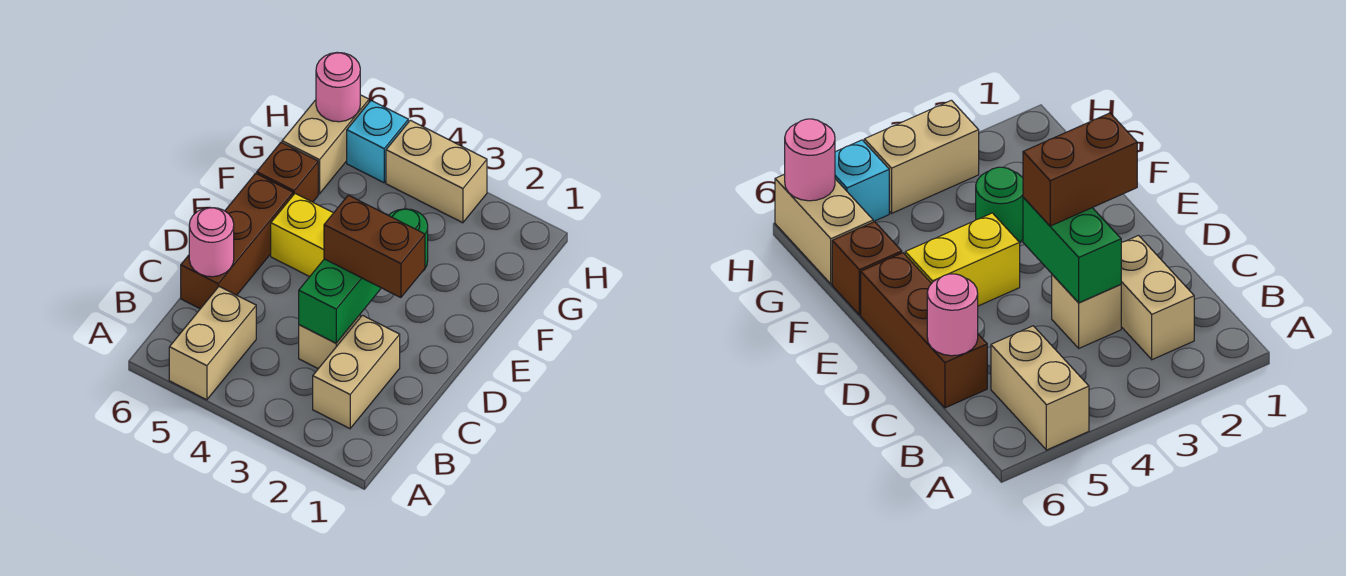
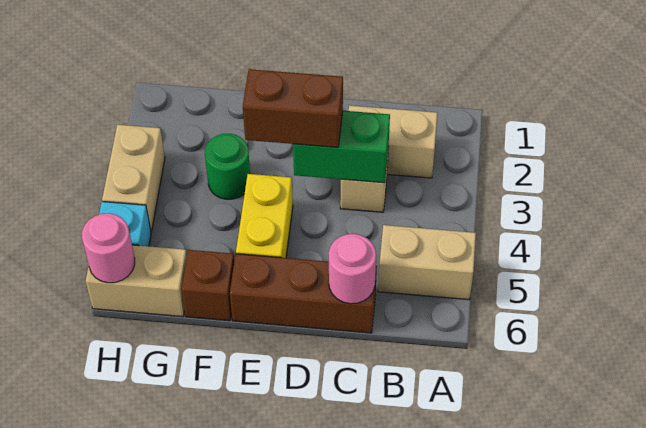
brown 1x2 brick [324,195,425,298] -> brown 1x2 brick turned to [243,69,343,147]

